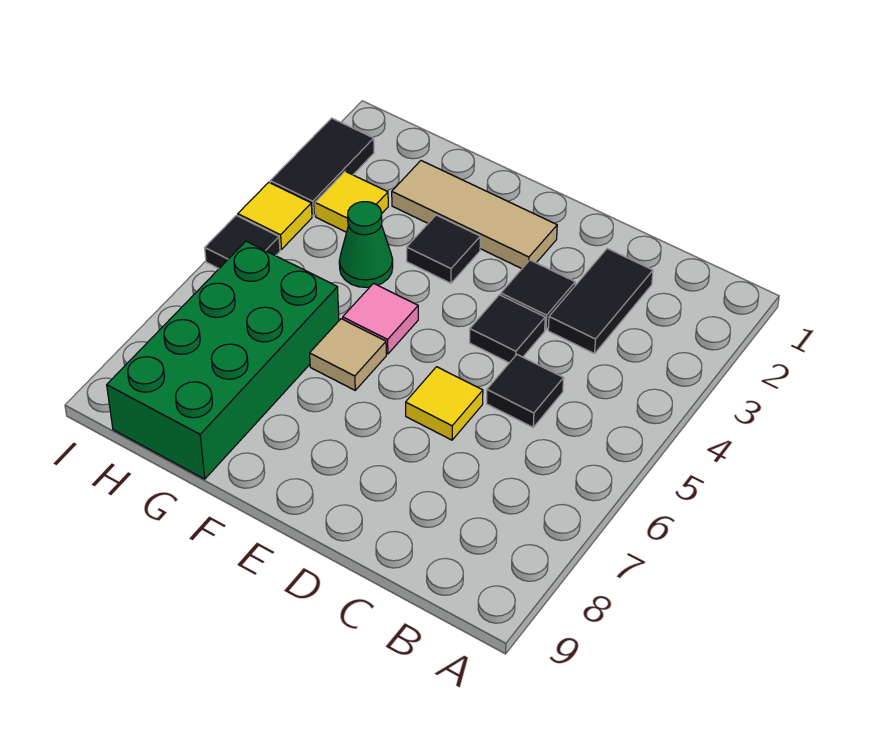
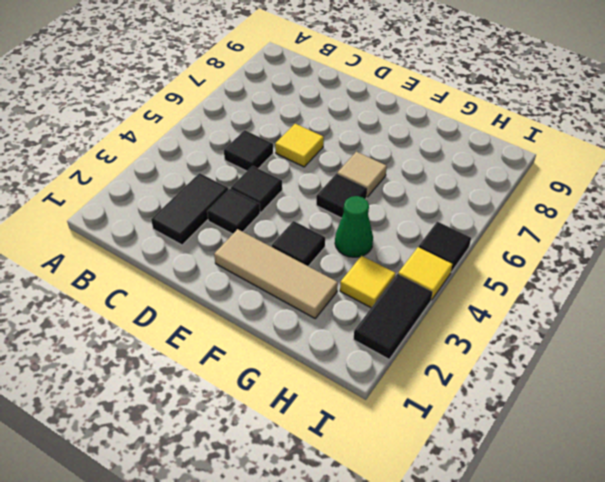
pink 1x1 tile [343,283,418,354] -> black 1x1 tile [316,174,367,218]
green 2x4 brick [107,241,339,479] -> none

